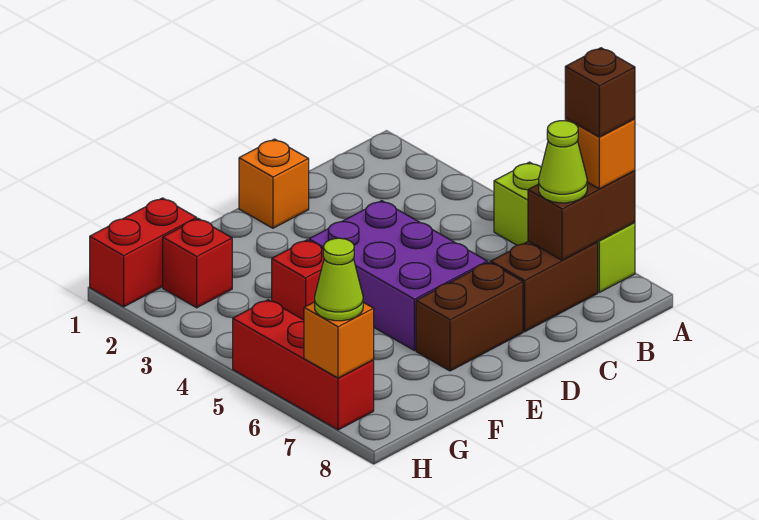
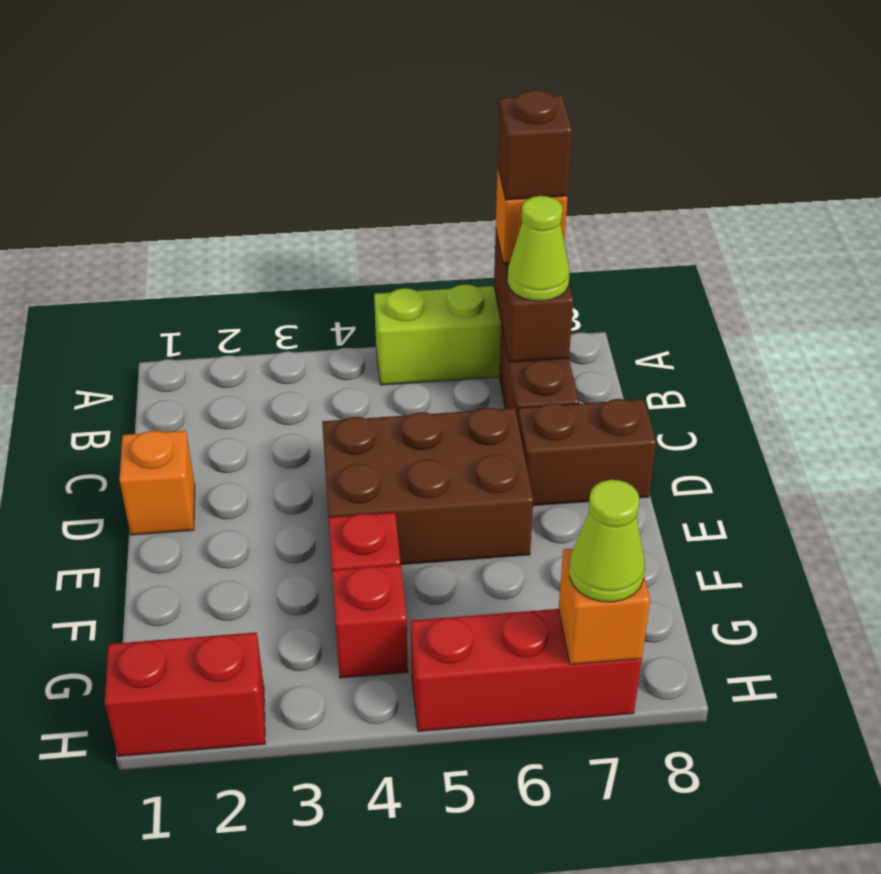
purple 2x3 brick [309,201,487,350] -> brown 2x3 brick [322,408,533,565]
brown 1x2 brick [416,262,523,371] -> brown 1x2 brick turned to [518,399,656,506]
red 1x2 brick [90,198,197,307] -> red 1x2 brick turned to [105,632,265,756]
red 1x1 brick [163,219,232,308] -> red 1x1 brick moved to [332,565,408,678]

